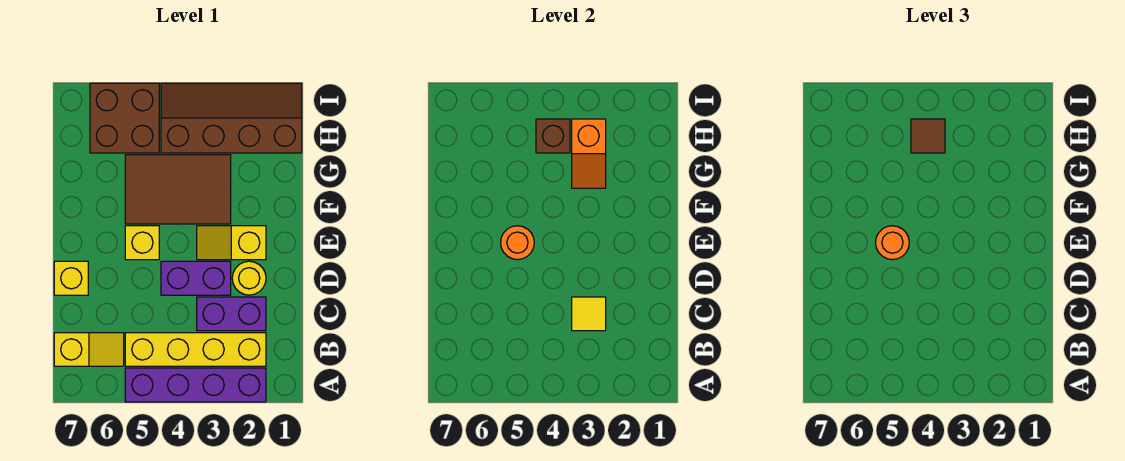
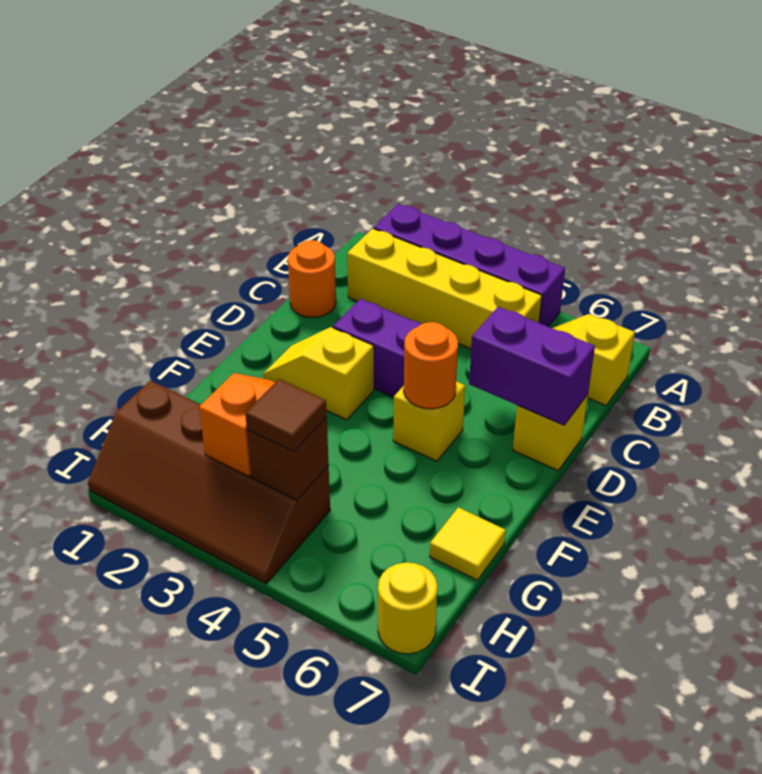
purple 1x2 brick [197,297,266,331] -> purple 1x2 brick moved to [469,307,595,425]
yellow 1x1 tile [572,297,606,331] -> yellow 1x1 tile moved to [430,507,506,580]
yellow 1x1 round brick [232,261,266,295] -> yellow 1x1 round brick moved to [378,563,437,654]
yellow 1x2 slope [197,226,266,260] -> yellow 1x2 slope turned to [263,327,374,420]
orange 1x1 round brick [876,226,909,260] -> orange 1x1 round brick moved to [288,240,336,317]
brown 2x3 tile [125,155,231,224] -> none
brown 2x2 brick [90,83,159,153] -> none

